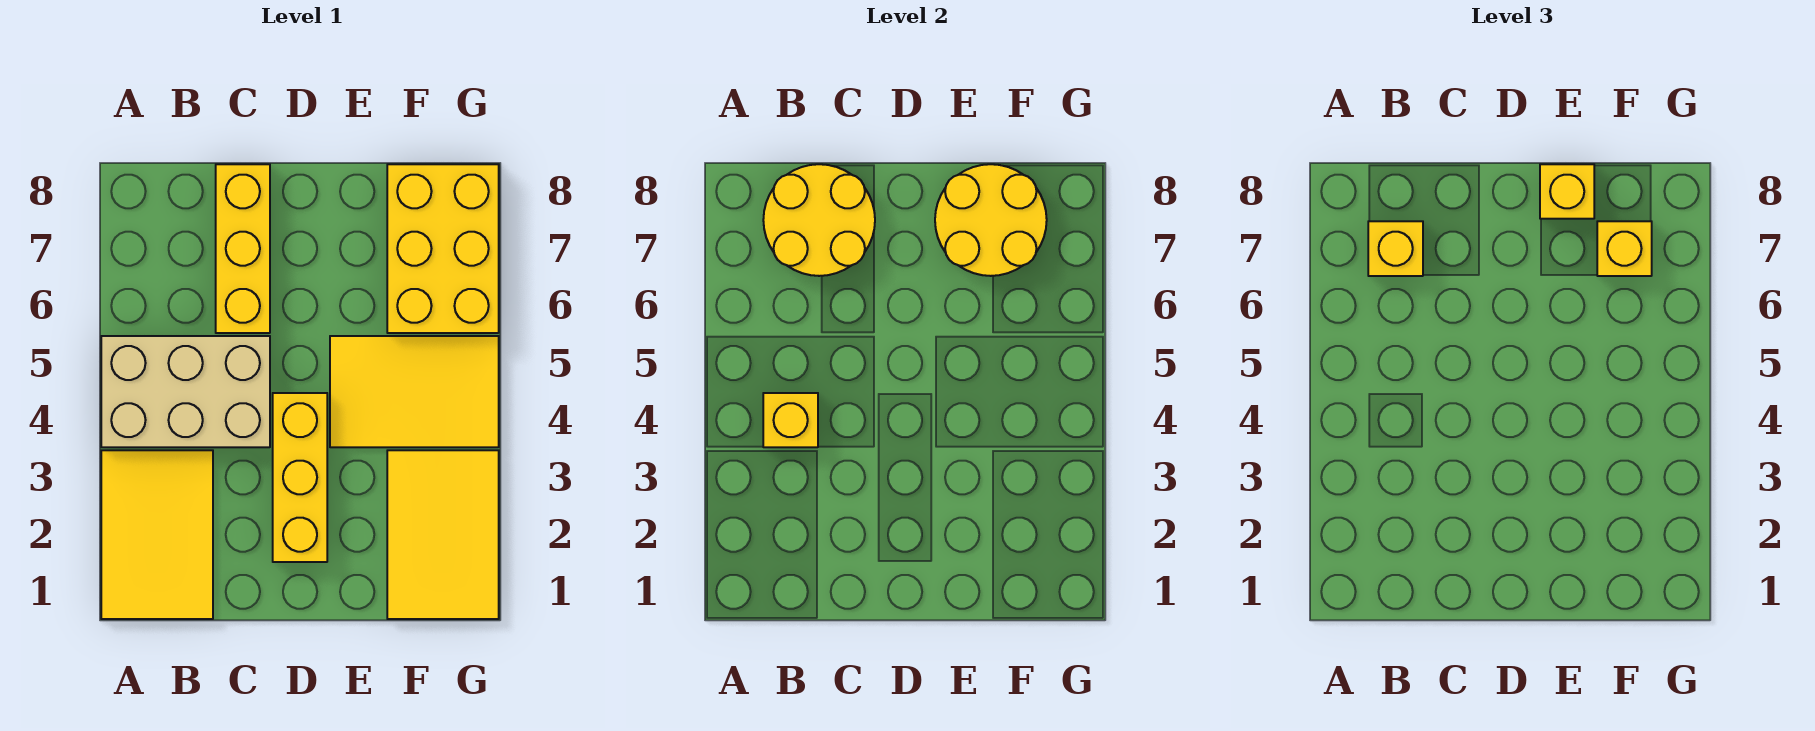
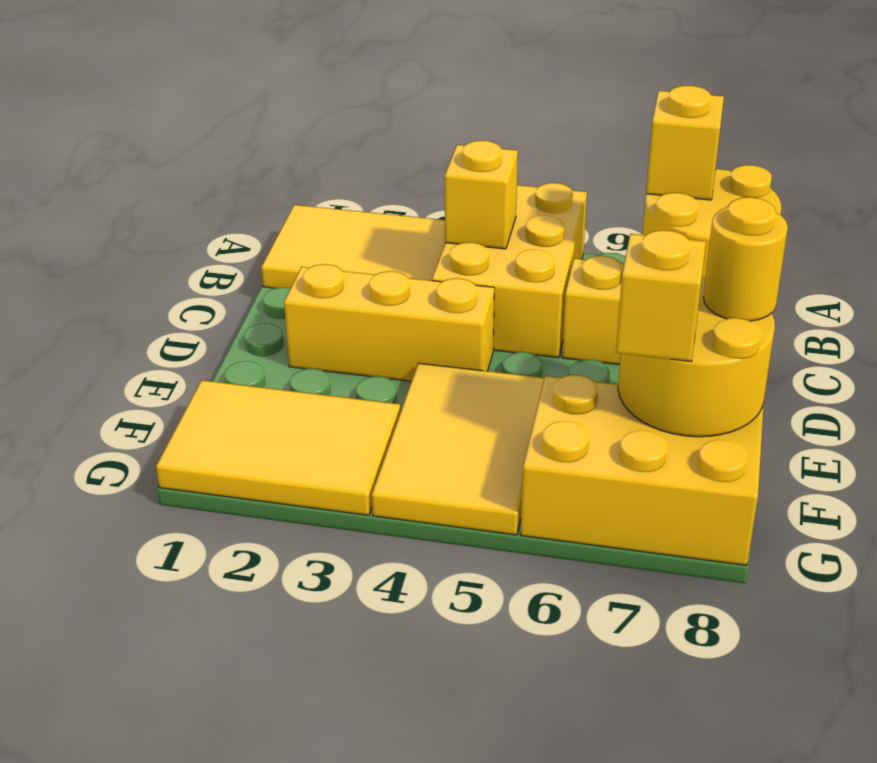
tan 2x3 brick [101,336,270,447] -> yellow 2x3 brick [432,183,587,358]
yellow 1x1 brick [1540,164,1594,219] -> yellow 1x1 round brick [704,197,788,321]

